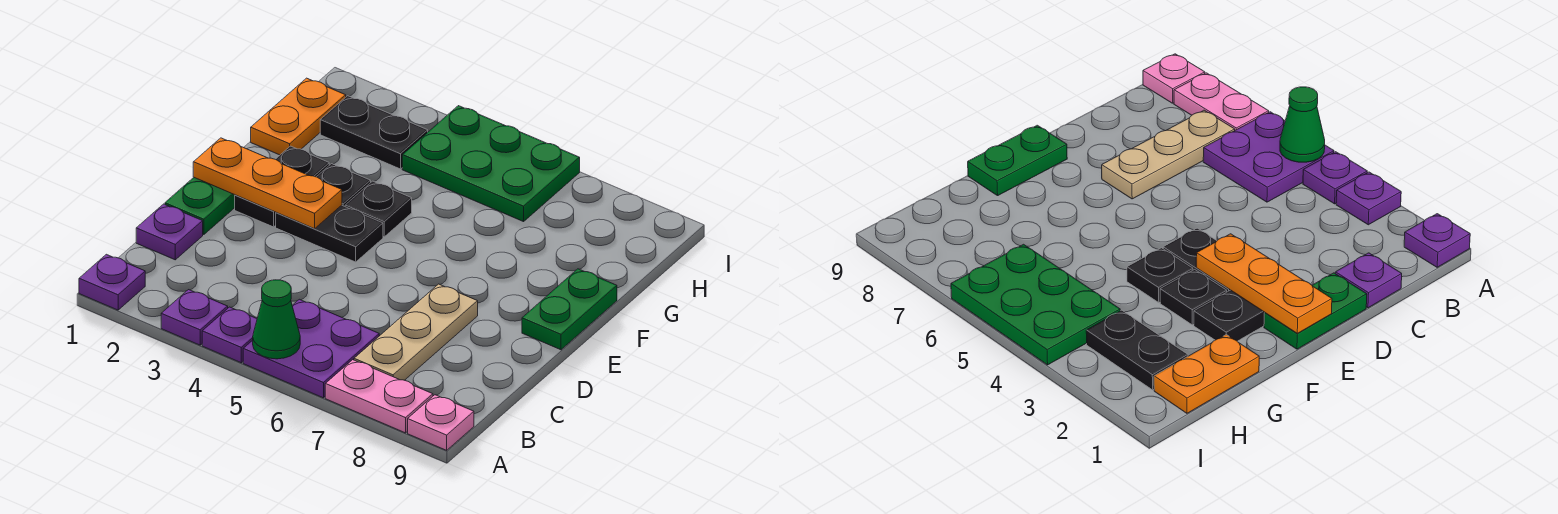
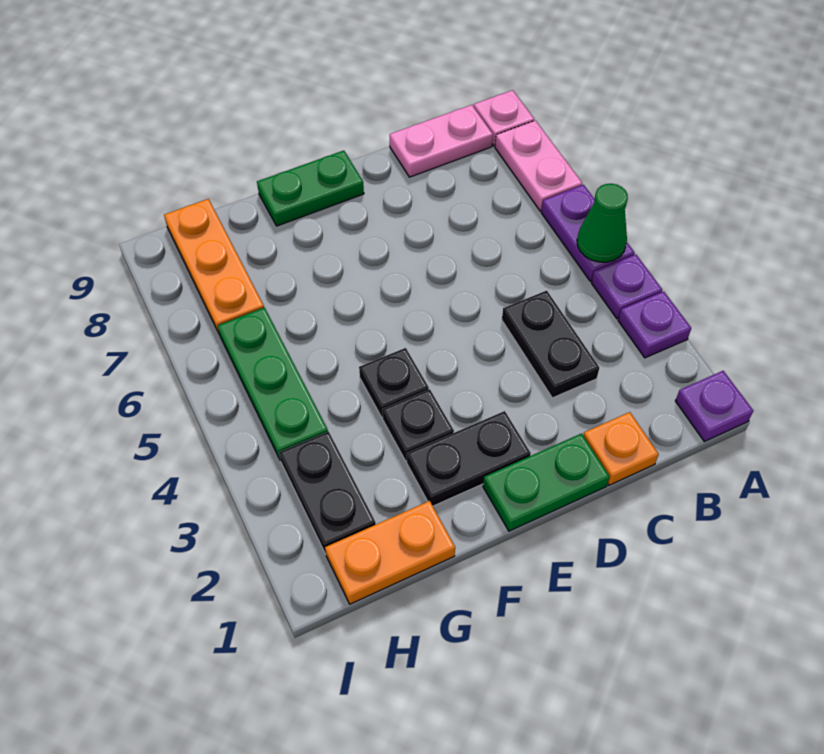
purple 2x2 plate [243,299,379,398] -> purple 1x2 plate [541,185,635,281]
tan 1x3 plate [354,284,478,380] -> none
none -> pink 1x2 plate [390,105,493,177]
purple 1x1 plate [136,204,203,260] -> orange 1x1 plate [583,412,659,485]
orange 1x3 plate [193,138,342,229] -> orange 1x3 plate moved to [164,199,264,335]
black 1x2 plate [276,205,383,262] -> black 1x2 plate moved to [502,291,599,398]
green 2x3 plate [402,106,580,222] -> green 1x3 plate [218,308,328,459]

